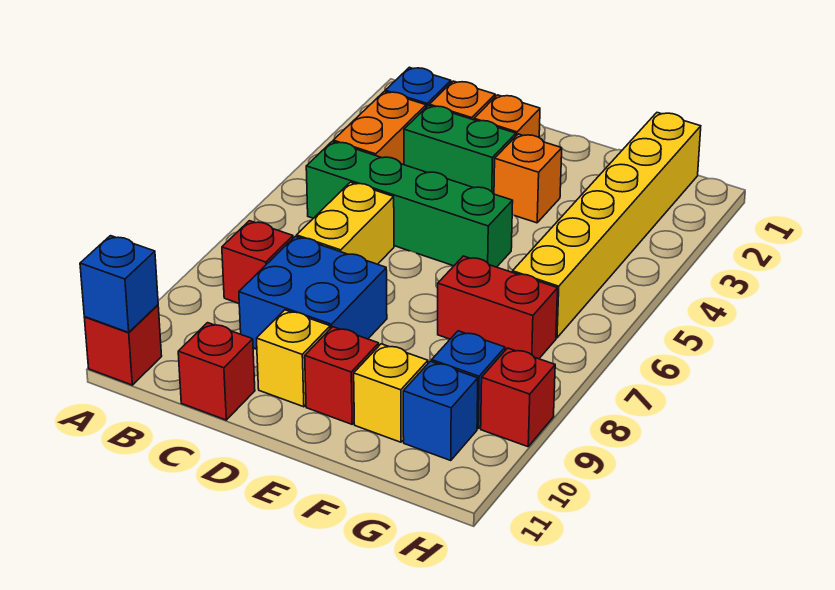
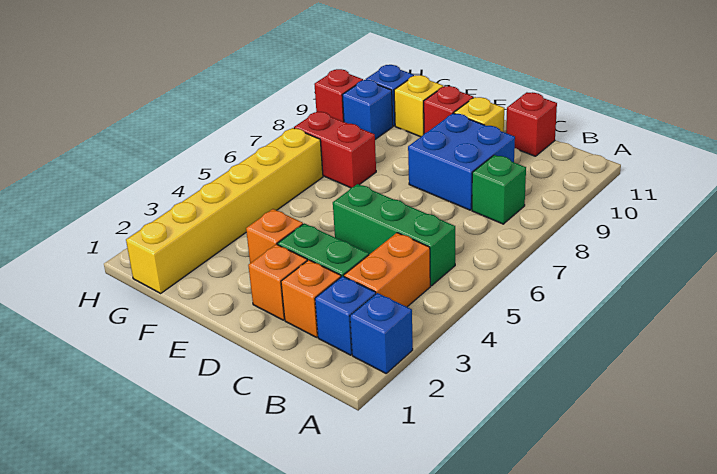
red 1x1 brick [84,305,162,385] -> none
blue 1x1 brick [80,236,158,332] -> blue 1x1 brick moved to [350,293,413,373]
green 1x4 brick [306,142,513,267] -> green 1x3 brick [333,184,455,286]
red 1x1 brick [222,221,293,303] -> green 1x1 brick [472,155,526,224]
yellow 1x2 brick [297,182,394,264] -> none

